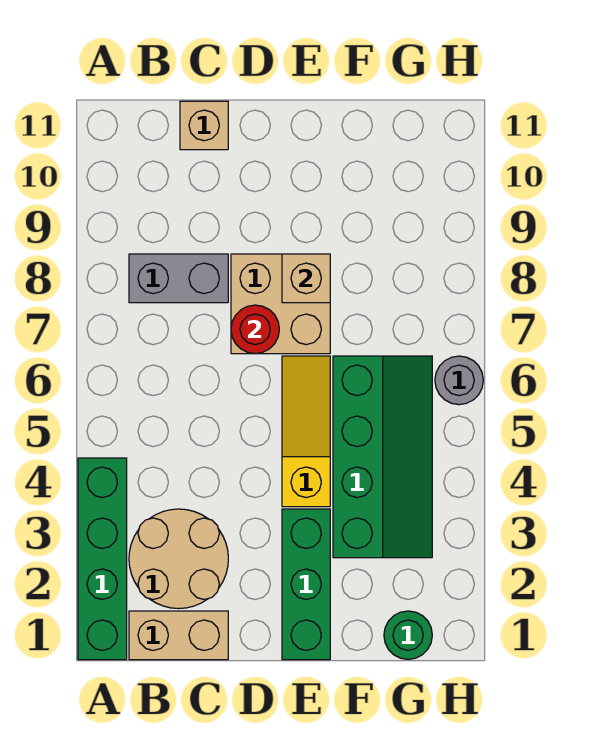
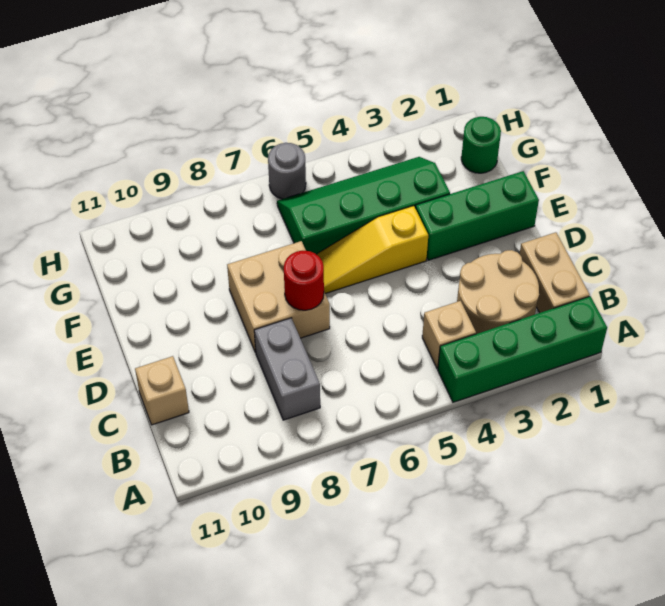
tan 1x1 brick [282,254,330,303] -> tan 1x1 brick moved to [422,301,476,369]

